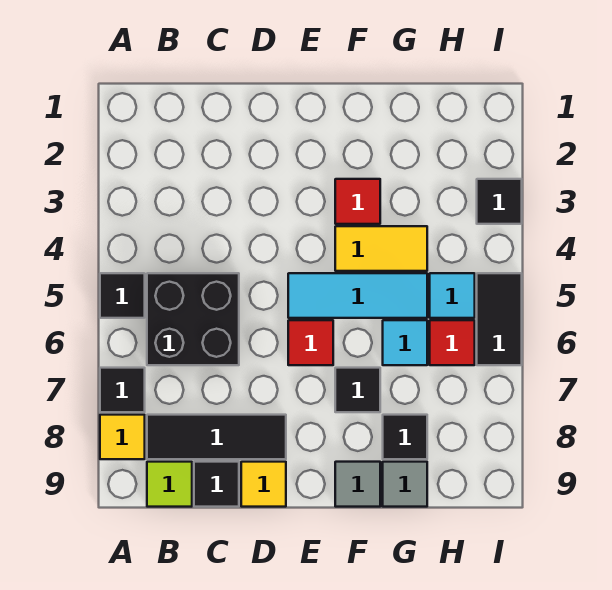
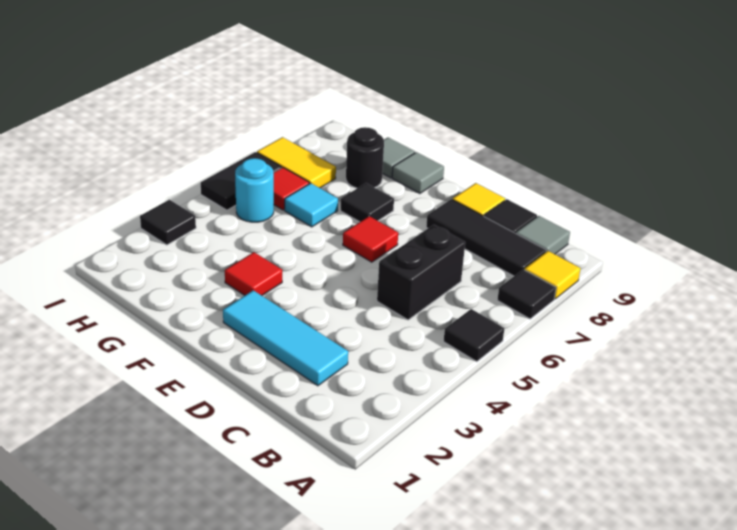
black 2x2 brick [147,273,239,365] -> black 1x2 brick [377,225,465,320]
lime 1x1 tile [147,462,192,507] -> grey 1x1 tile [516,216,570,254]
cyan 1x3 tile [288,273,427,318] -> cyan 1x3 tile moved to [223,290,348,386]
yellow 1x2 tile [335,226,427,271] -> yellow 1x2 tile moved to [257,137,336,188]
black 1x1 tile [383,415,427,459] -> black 1x1 round brick [346,127,384,188]
cyan 1x1 tile [430,273,475,318] -> cyan 1x1 round brick [235,158,274,222]

